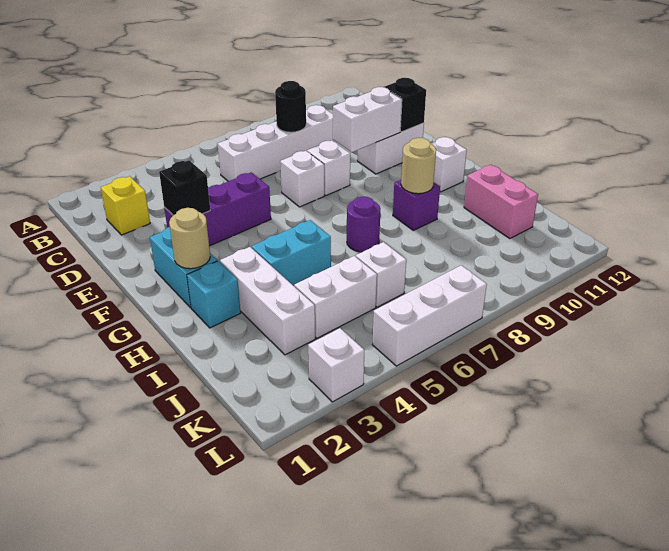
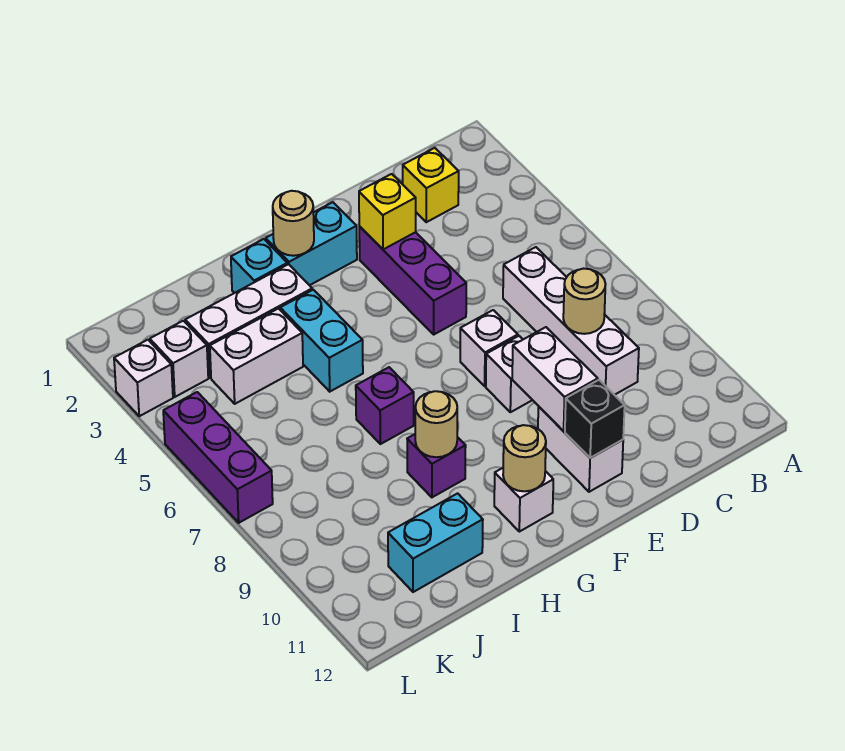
black 1x1 round brick [275,81,306,132] -> tan 1x1 round brick [563,269,606,334]
black 1x1 brick [159,160,210,215] -> yellow 1x1 brick [359,174,416,249]
none -> tan 1x1 round brick [503,425,546,491]
purple 1x1 round brick [347,197,381,252] -> purple 1x1 brick [356,367,414,444]
pink 1x2 brick [464,165,538,239] -> cyan 1x2 brick [388,493,483,592]
white 1x2 brick [294,256,377,338] -> white 1x2 brick turned to [210,309,303,404]
white 1x1 brick [356,242,406,307] -> white 1x1 brick moved to [150,321,208,397]
white 1x3 brick [372,265,487,366] -> purple 1x3 brick [163,392,273,523]

